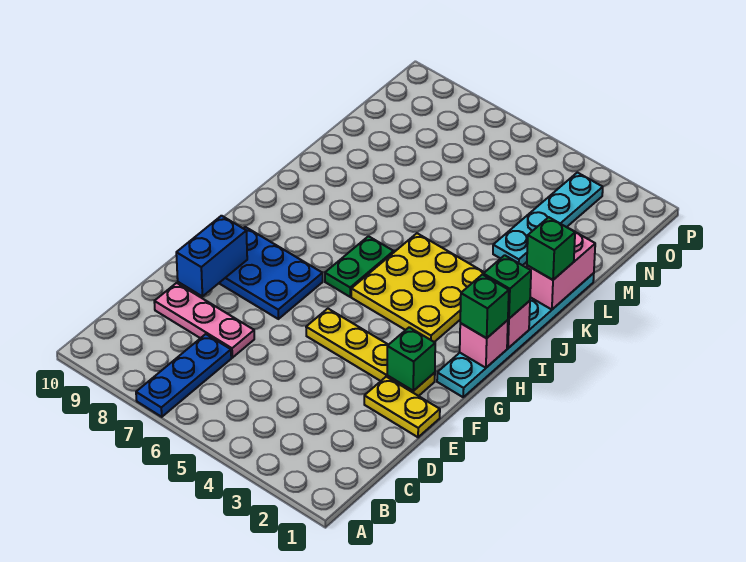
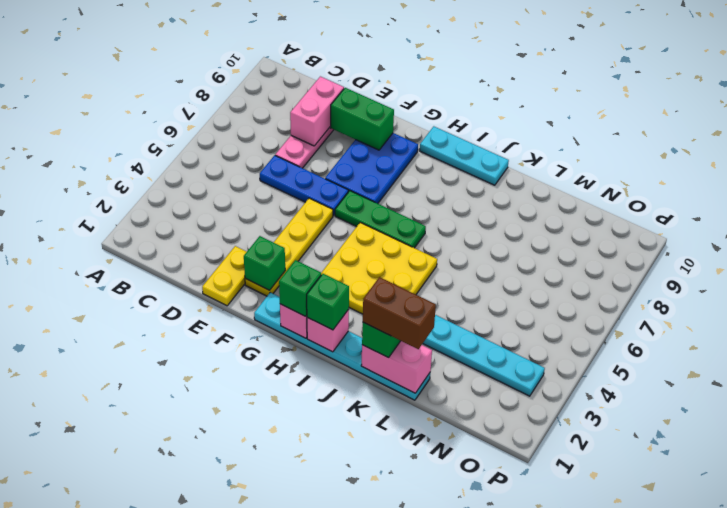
blue 1x3 plate [136,334,231,417] -> blue 1x3 plate moved to [260,155,348,216]
none -> pink 1x2 brick [290,76,344,146]
blue 1x2 brick [176,216,247,296] -> green 1x2 brick [330,88,394,150]
green 1x2 plate [325,236,394,297] -> green 1x3 plate [335,191,426,248]
none -> cyan 1x3 plate [420,126,509,185]
none -> brown 1x2 brick [363,277,436,349]

